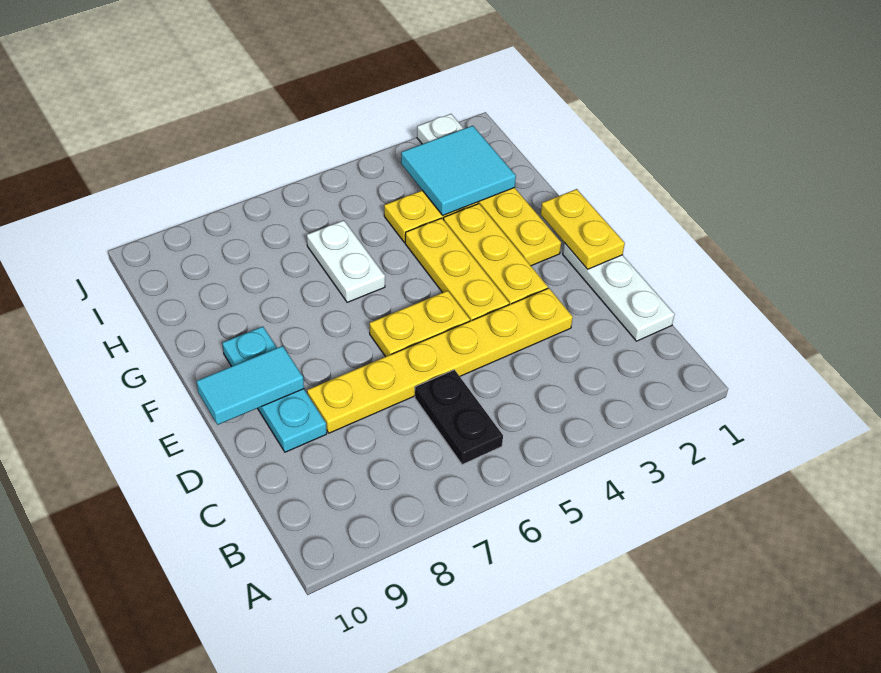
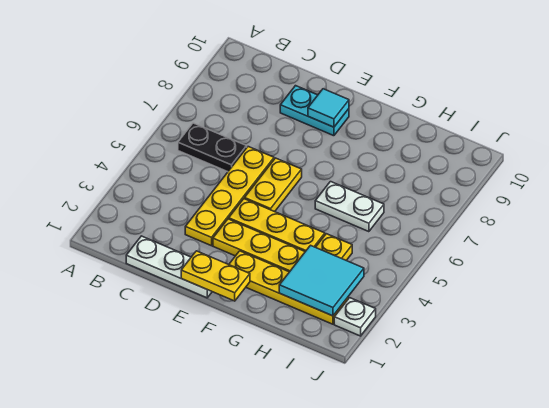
yellow 1x6 plate [307,288,573,433] -> yellow 1x4 plate [185,147,274,246]
cyan 1x3 plate [222,326,327,452] -> cyan 1x2 plate [280,86,349,136]
cyan 1x2 tile [197,346,304,425] -> cyan 1x1 tile [308,89,349,127]

